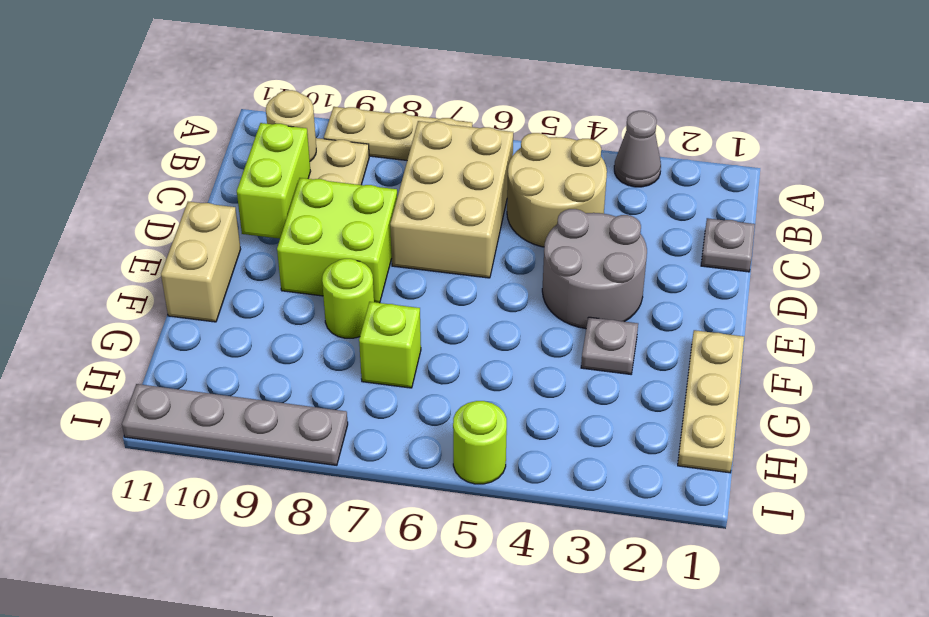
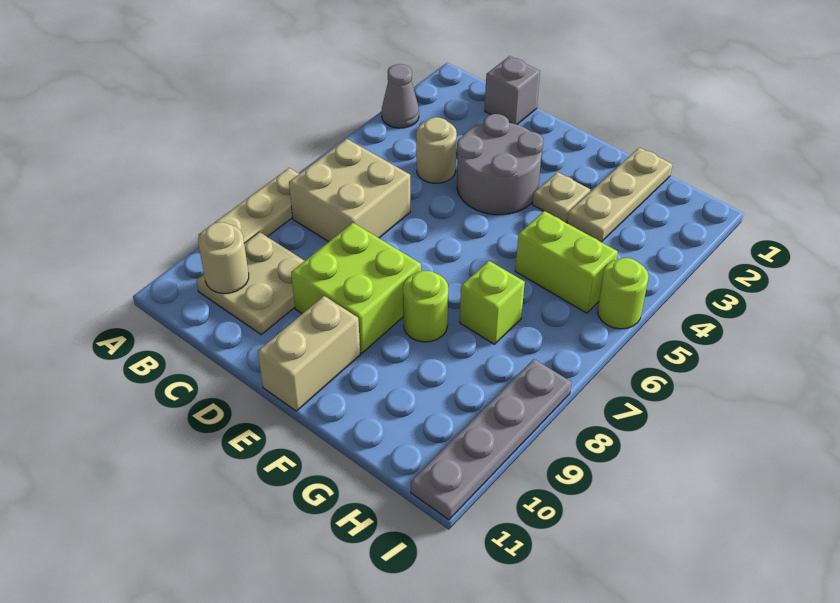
tan 2x2 round brick [507,133,607,247] -> tan 1x1 round brick [416,117,457,183]
tan 2x3 brick [390,121,513,278] -> tan 2x2 brick [289,139,410,242]
grey 1x1 plate [701,218,755,272] -> grey 1x1 brick [485,56,540,125]
lime 1x2 brick [237,123,311,239] -> lime 1x2 brick moved to [515,211,618,313]
tan 1x2 brick [161,202,241,322] -> tan 1x2 brick turned to [258,296,360,411]
tan 1x3 plate [678,330,744,473] -> tan 1x3 plate turned to [567,147,672,242]
grey 1x1 plate [581,317,638,374] -> tan 1x1 plate [533,172,590,222]

